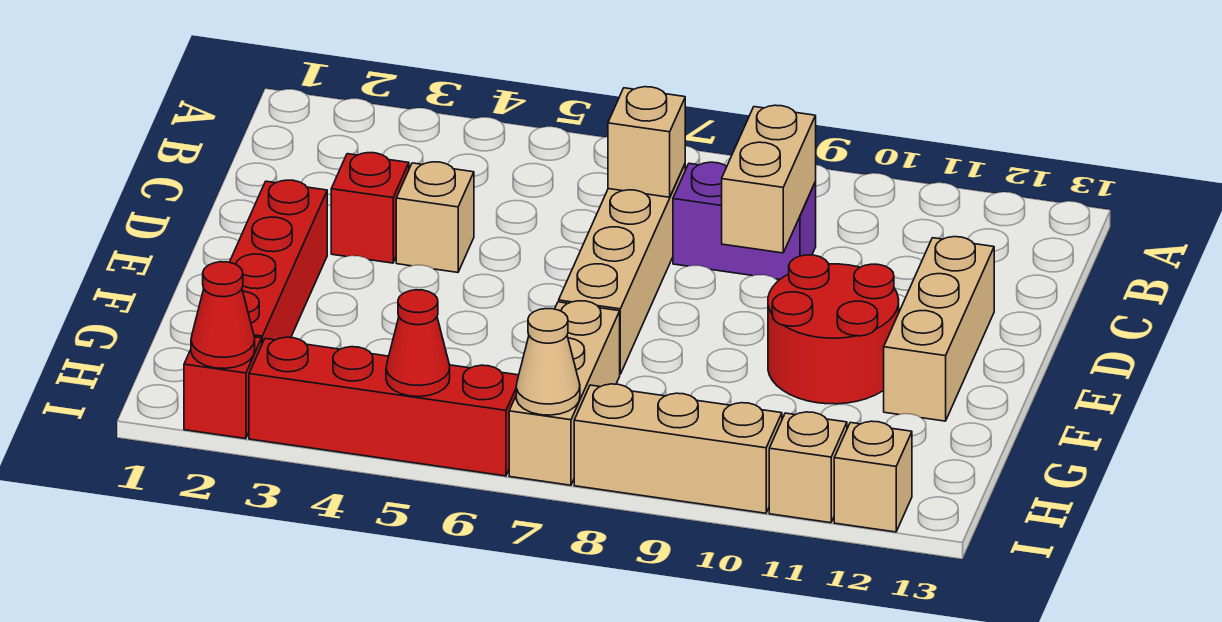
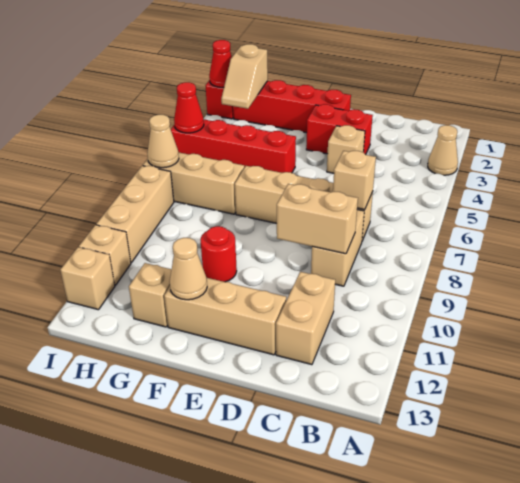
none -> tan 1x1 cone [428,125,458,175]
purple 1x2 brick [673,162,816,279] -> tan 1x2 brick [311,210,364,286]
none -> tan 1x2 brick [276,272,335,365]
red 1x1 brick [331,153,409,263] -> red 1x2 brick [306,104,373,155]
red 2x2 round brick [768,255,899,404] -> red 1x1 round brick [200,226,237,282]
none -> tan 1x1 cone [170,238,207,300]
none -> tan 1x1 brick [129,263,172,327]
none -> tan 1x2 slope [221,44,268,109]
red 1x4 brick [249,337,519,476] -> red 1x4 brick turned to [171,120,296,173]

